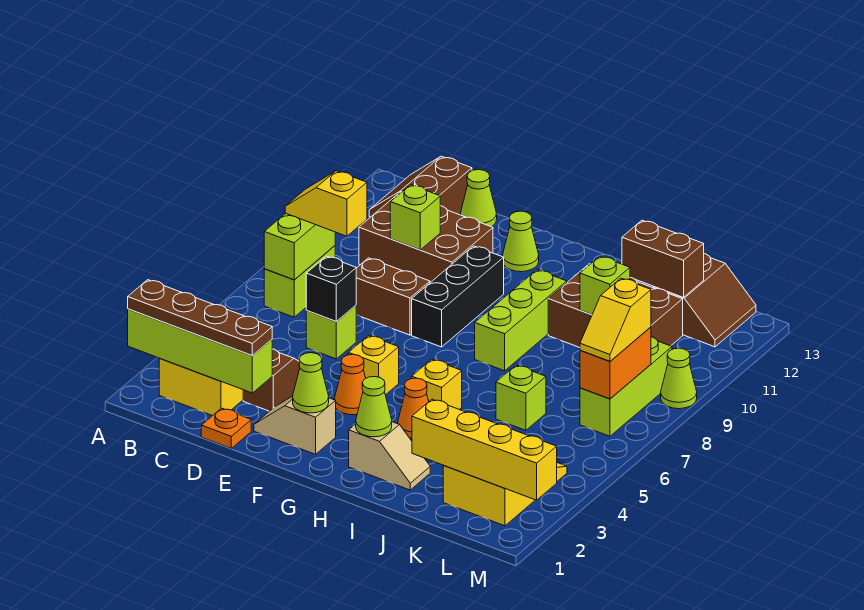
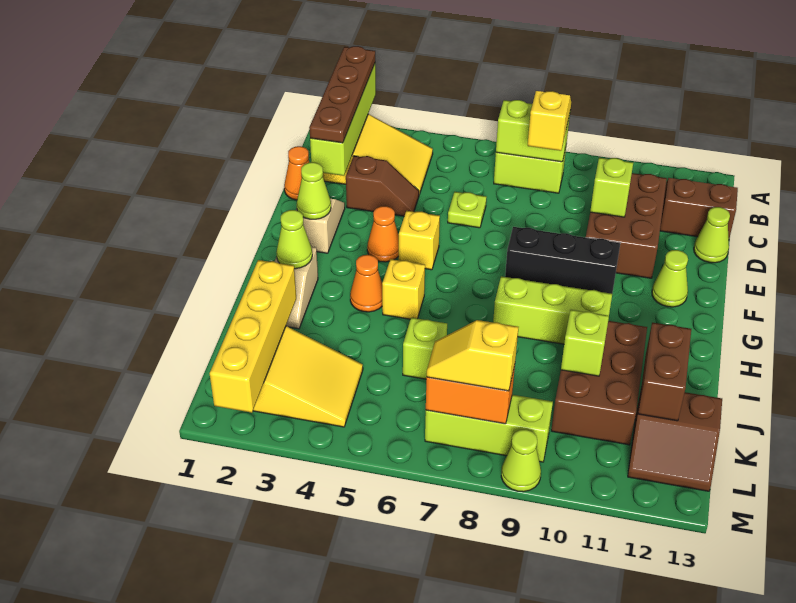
orange 1x1 plate [201,408,251,448] -> orange 1x1 cone [284,146,309,200]
lime 1x1 brick [306,306,356,359] -> lime 1x1 plate [448,192,486,228]
black 1x1 brick [306,256,356,322] -> none
brown 1x2 brick [356,258,430,335] -> none

